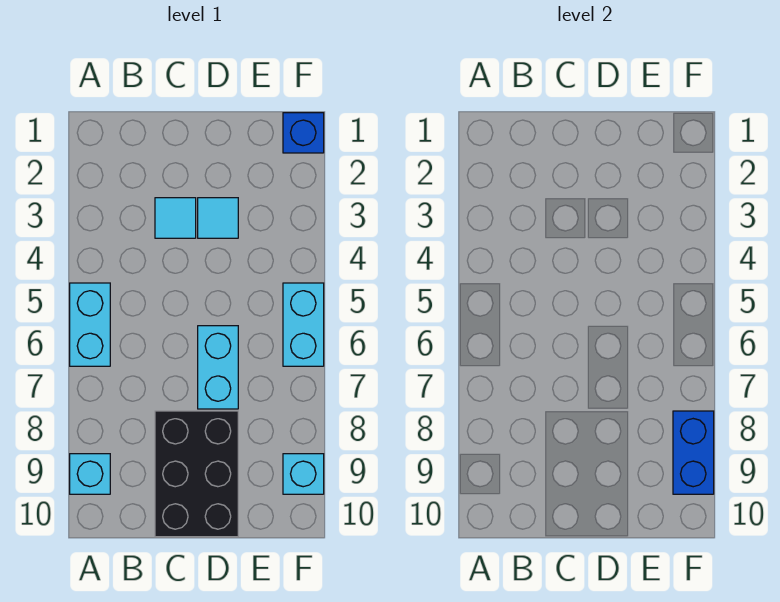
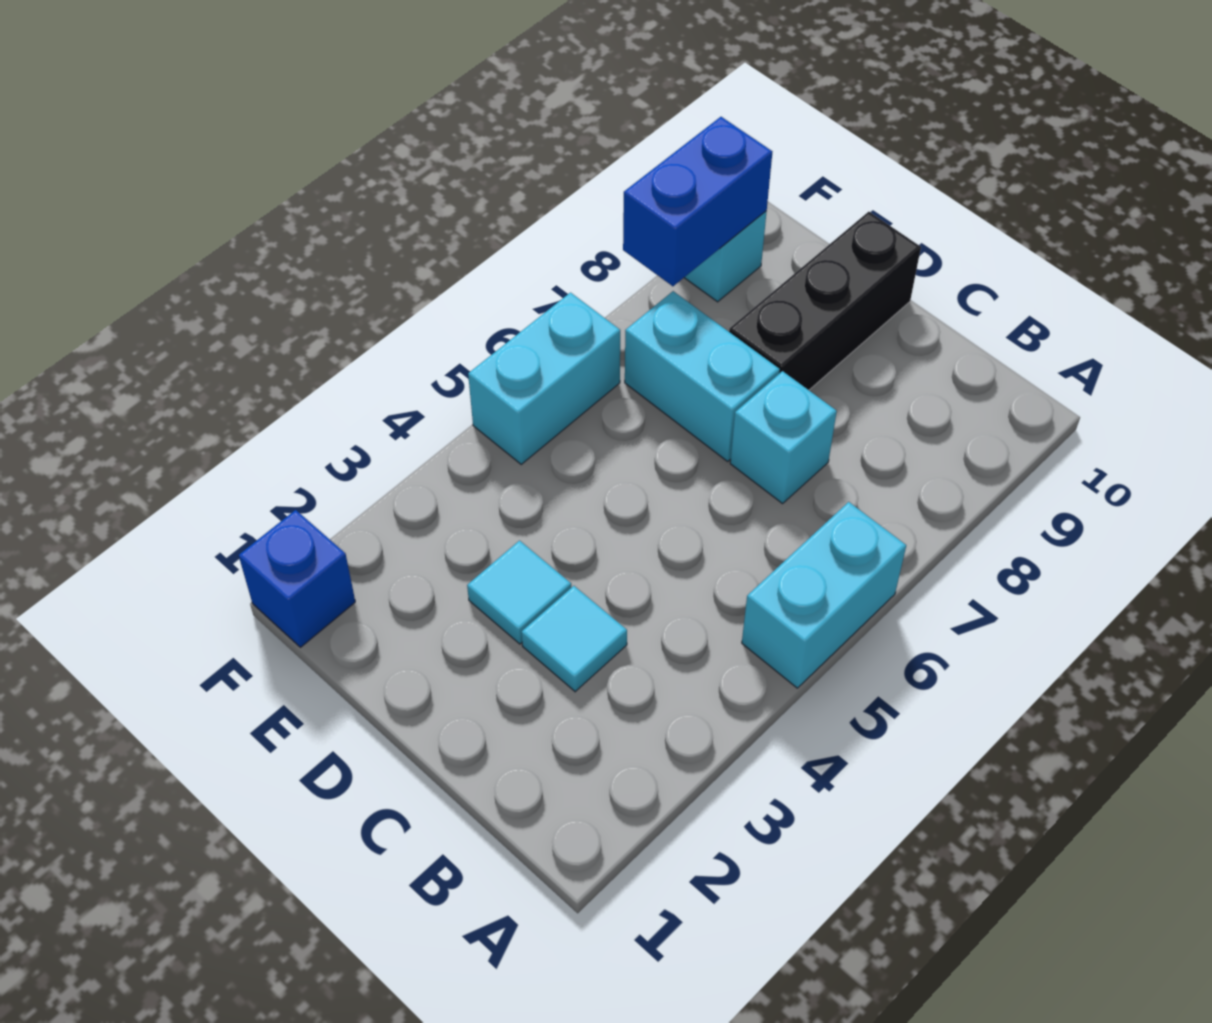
cyan 1x1 brick [70,454,110,494] -> cyan 1x1 brick moved to [730,371,837,504]
black 2x3 brick [155,411,238,537] -> black 1x3 brick [729,212,921,390]
cyan 1x2 brick [198,326,238,409] -> cyan 1x2 brick turned to [625,291,780,461]

